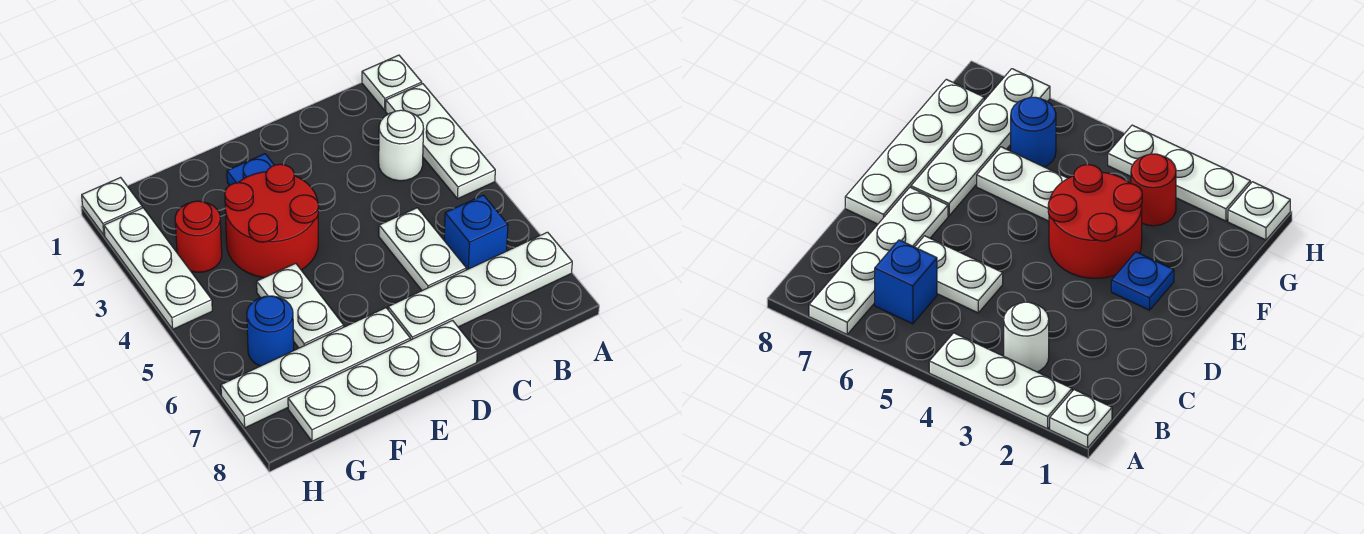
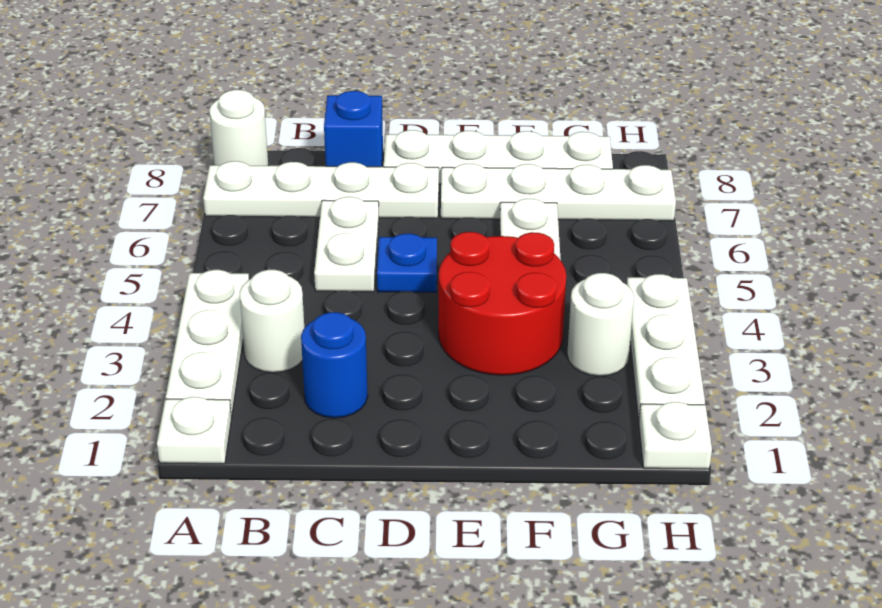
none -> white 1x1 round brick [209,90,268,166]
blue 1x1 brick [444,195,508,270] -> blue 1x1 brick moved to [324,91,383,167]
blue 1x1 plate [227,154,274,185] -> blue 1x1 plate moved to [377,234,437,292]
red 1x1 round brick [175,201,222,272] -> white 1x1 round brick [567,273,634,376]
blue 1x1 round brick [247,296,294,366] -> blue 1x1 round brick moved to [301,312,368,418]

